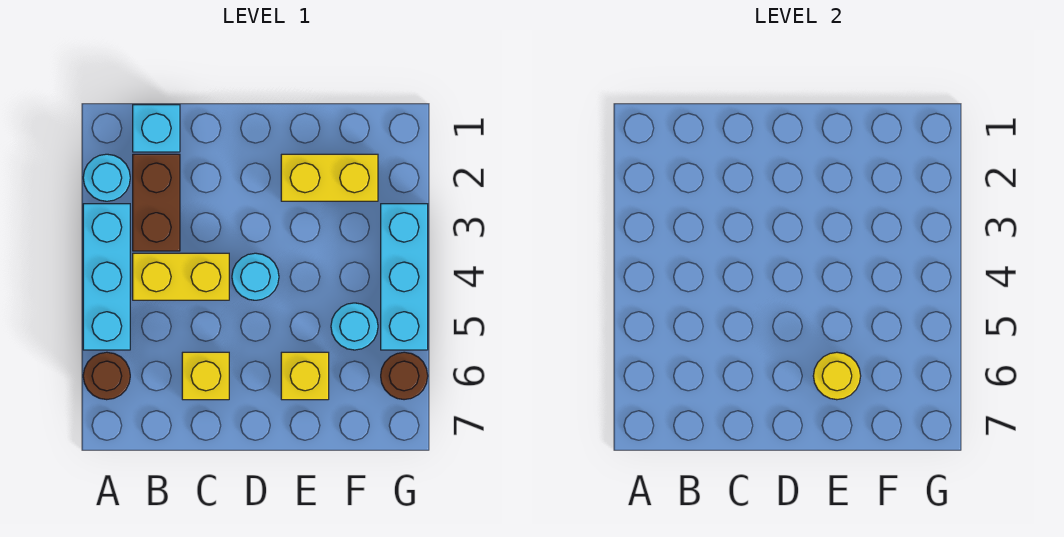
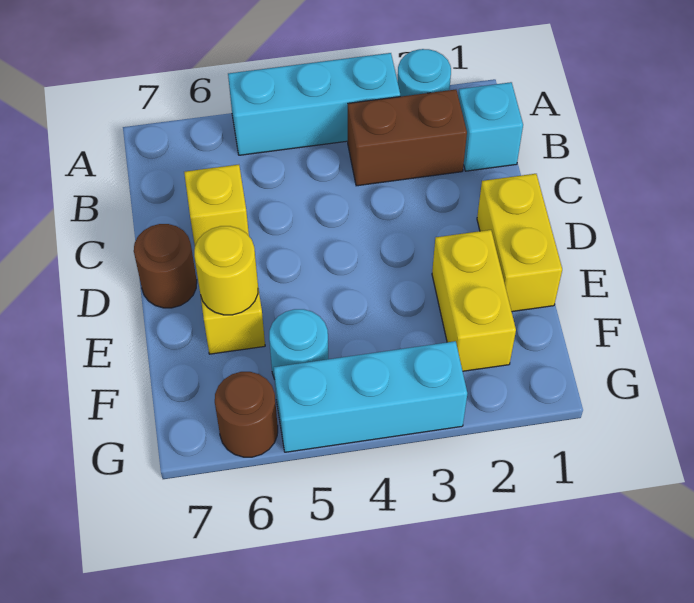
brown 1x1 round brick [83,352,130,400] -> brown 1x1 round brick moved to [134,224,197,308]
yellow 1x2 brick [133,253,229,300] -> yellow 1x2 brick moved to [477,174,562,312]
cyan 1x1 round brick [232,253,279,300] -> none

